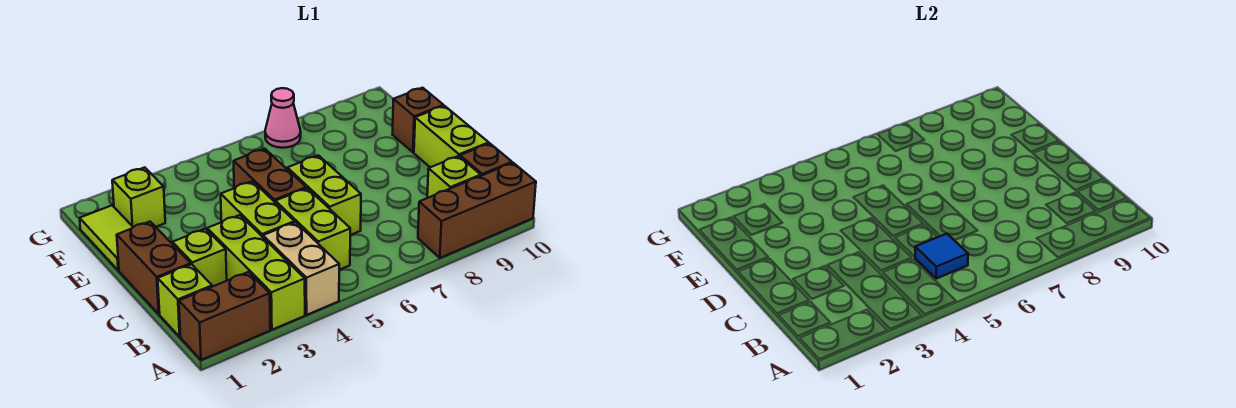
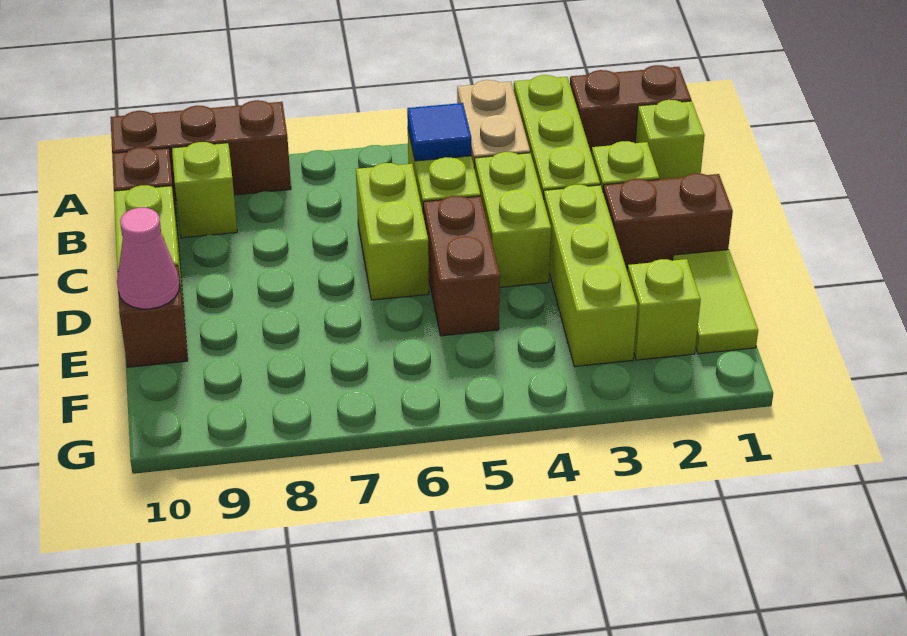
brown 1x2 brick [117,222,191,314] -> brown 1x2 brick turned to [603,173,733,272]
none -> lime 1x3 brick [543,185,638,366]
pink 1x1 cone [265,88,301,148] -> pink 1x1 cone moved to [117,208,180,309]

